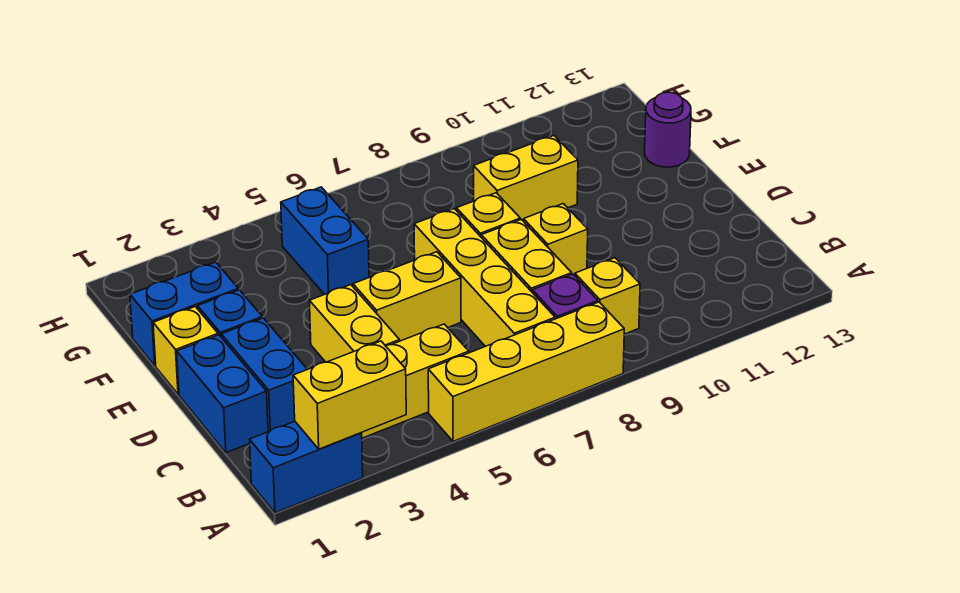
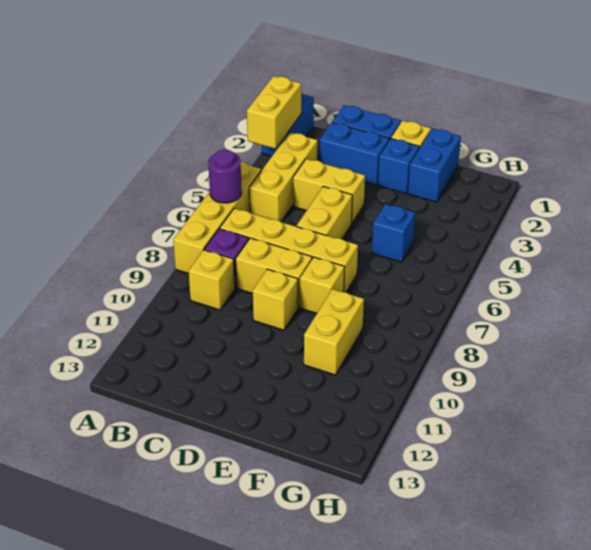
blue 1x2 brick [281,187,369,294] -> blue 1x1 brick [372,204,415,262]
purple 1x1 round brick [645,92,691,167] -> purple 1x1 round brick moved to [208,150,242,203]

